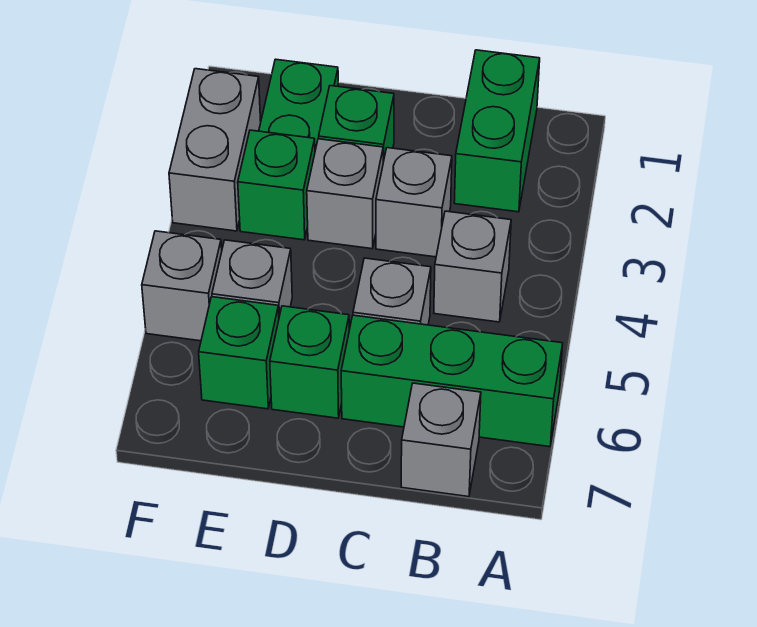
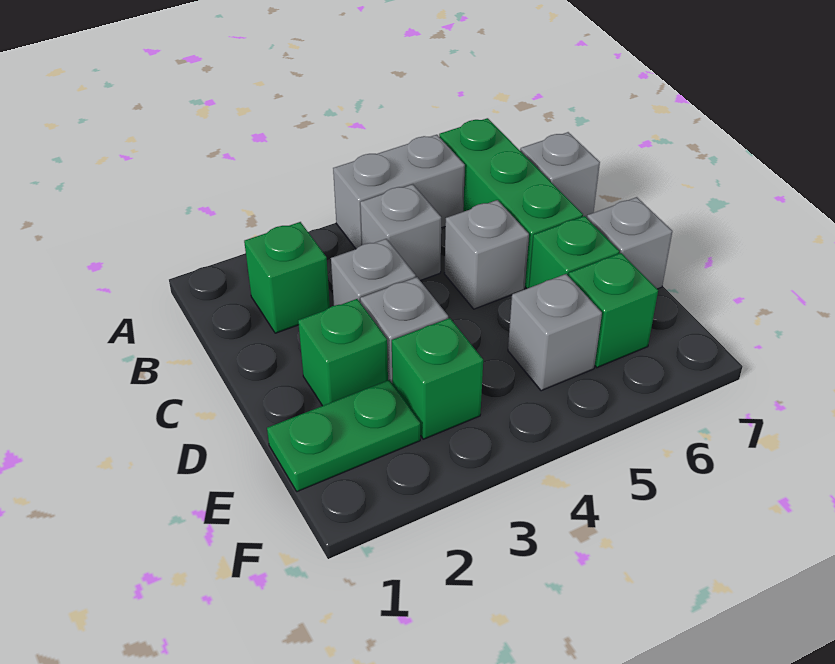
green 1x2 brick [454,50,540,212] -> green 1x1 brick [244,222,330,333]
grey 1x2 brick [169,69,261,231] -> grey 1x2 brick moved to [333,135,465,249]
grey 1x1 brick [142,231,222,341] -> grey 1x1 brick moved to [587,197,672,289]

